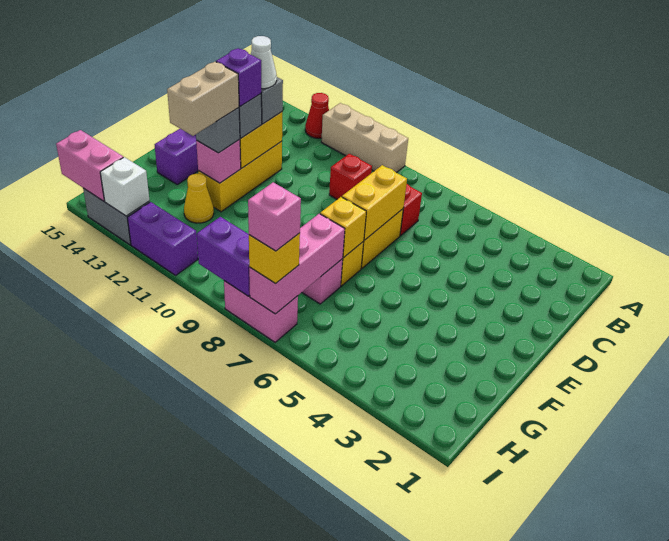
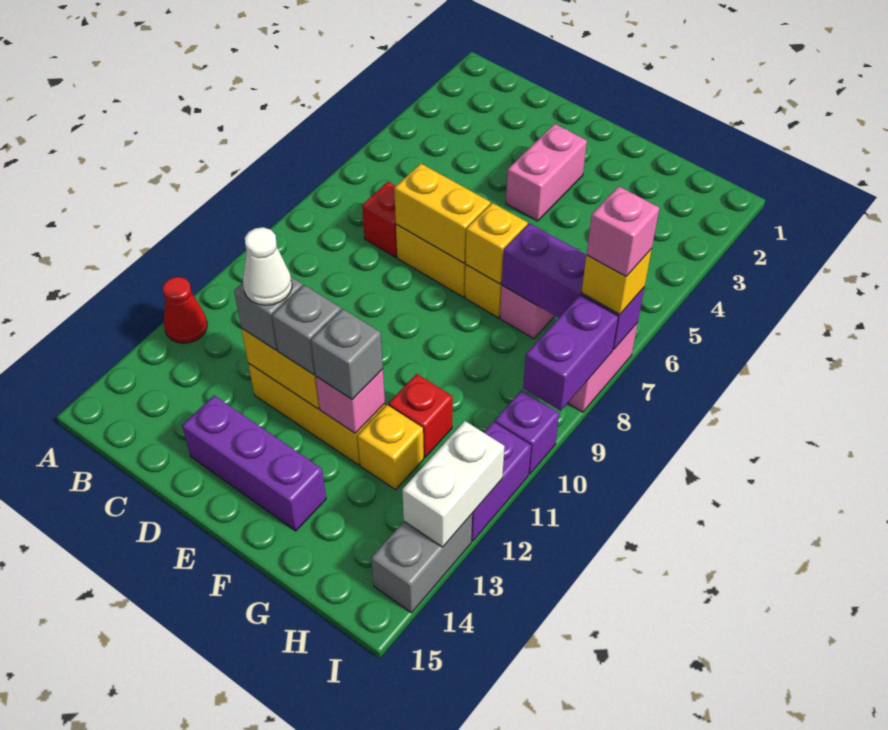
tan 1x3 brick [321,103,408,173] -> none
red 1x1 brick [329,154,372,199] -> red 1x1 brick moved to [388,374,453,457]
purple 1x1 brick [216,48,261,106] -> purple 1x1 brick moved to [495,390,559,474]
tan 1x2 brick [167,62,239,136] -> none
pink 1x3 brick [249,214,345,314] -> purple 1x3 brick [502,223,644,350]
yellow 1x1 cone [184,174,214,223] -> yellow 1x1 brick [357,405,424,490]
white 1x1 brick [100,157,150,216] -> white 1x2 brick [402,421,505,547]
pink 1x2 brick [56,130,123,201] -> pink 1x2 brick moved to [506,124,587,221]

